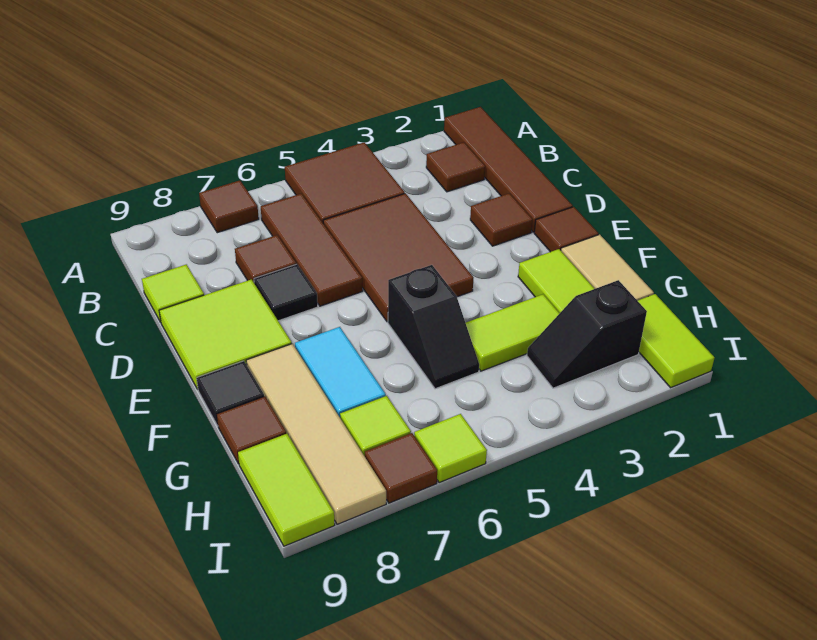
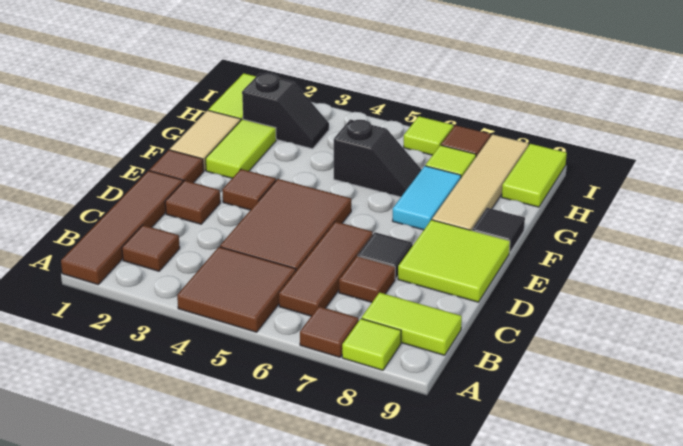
lime 1x1 tile [142,264,204,322] -> lime 1x1 tile moved to [342,319,401,370]
black 1x2 slope [388,265,479,389] -> black 1x2 slope turned to [334,120,421,197]
lime 1x2 tile [466,294,560,371] -> lime 1x2 tile moved to [362,292,462,355]
brown 1x1 tile [217,396,286,464] -> brown 1x1 tile moved to [222,169,276,210]

